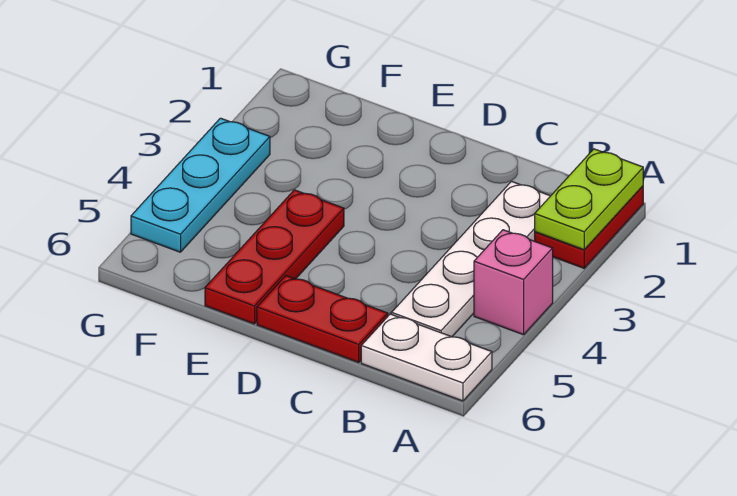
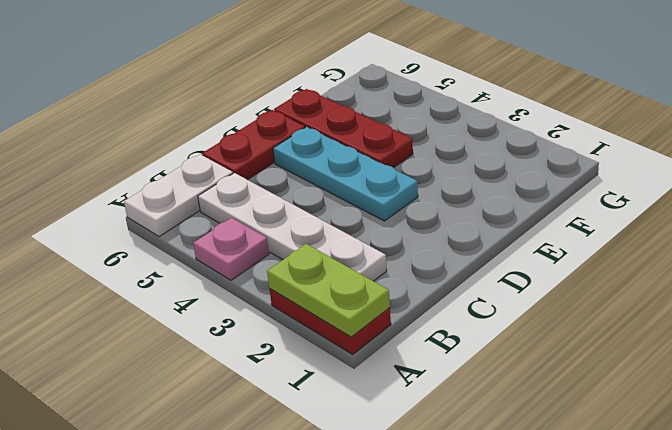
pink 1x1 brick [474,230,553,335] -> pink 1x1 plate [193,218,269,280]
cyan 1x3 plate [131,118,270,252] -> cyan 1x3 plate moved to [273,127,418,221]

